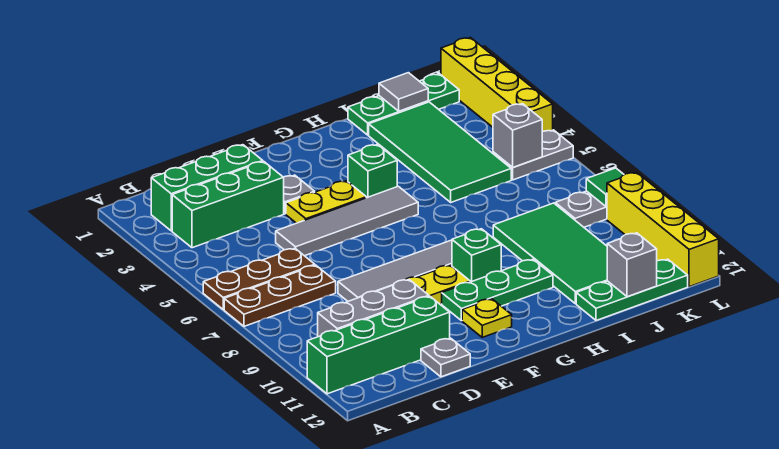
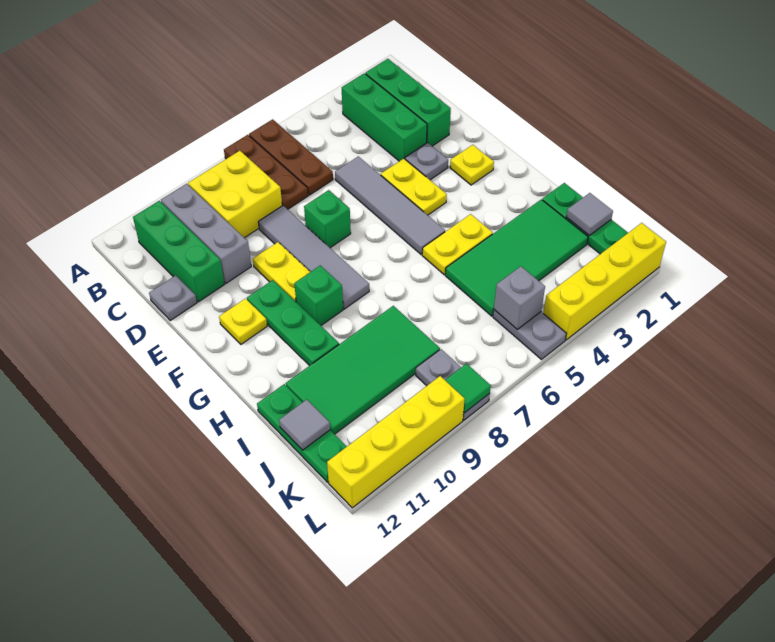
green 1x4 brick [307,296,450,394] -> green 1x3 brick [133,201,224,302]
none -> yellow 2x2 brick [188,151,282,238]
none -> yellow 1x1 plate [450,145,494,185]
green 1x1 brick [348,144,397,198] -> green 1x1 brick moved to [304,190,351,248]
none -> yellow 1x2 plate [422,214,493,275]
grey 1x1 brick [607,233,657,297] -> grey 1x1 tile [279,400,330,450]

